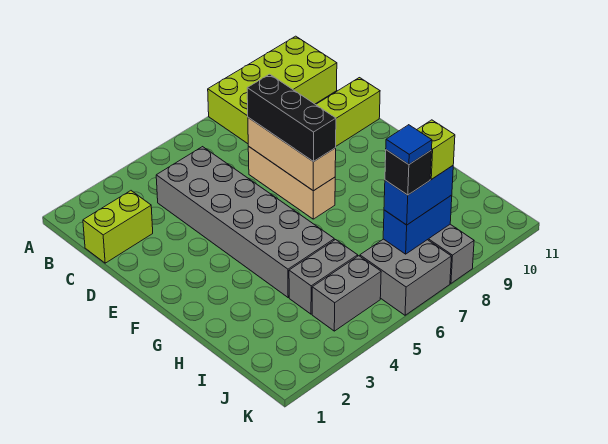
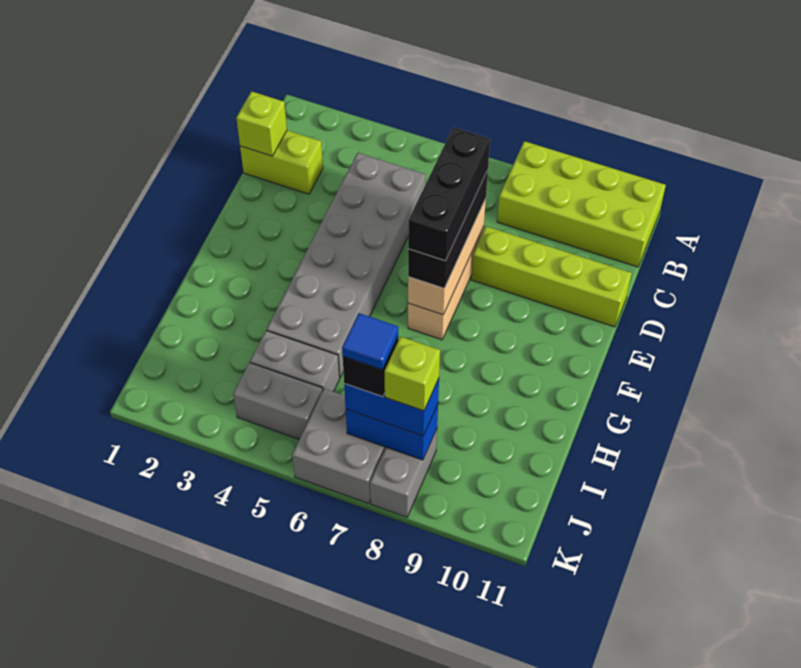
none -> lime 1x1 brick [236,91,287,156]
none -> black 1x3 brick [408,127,490,261]

